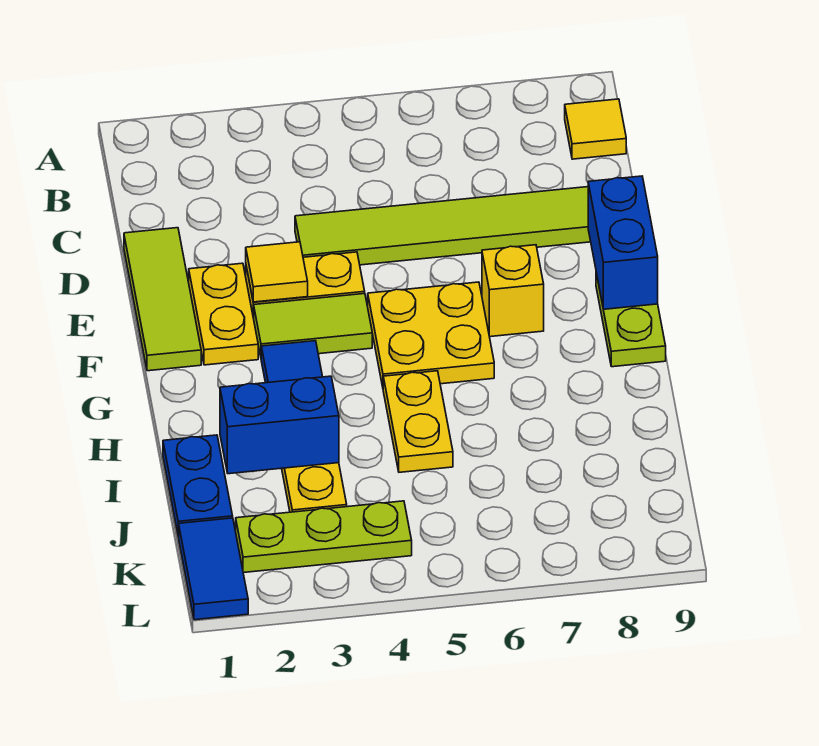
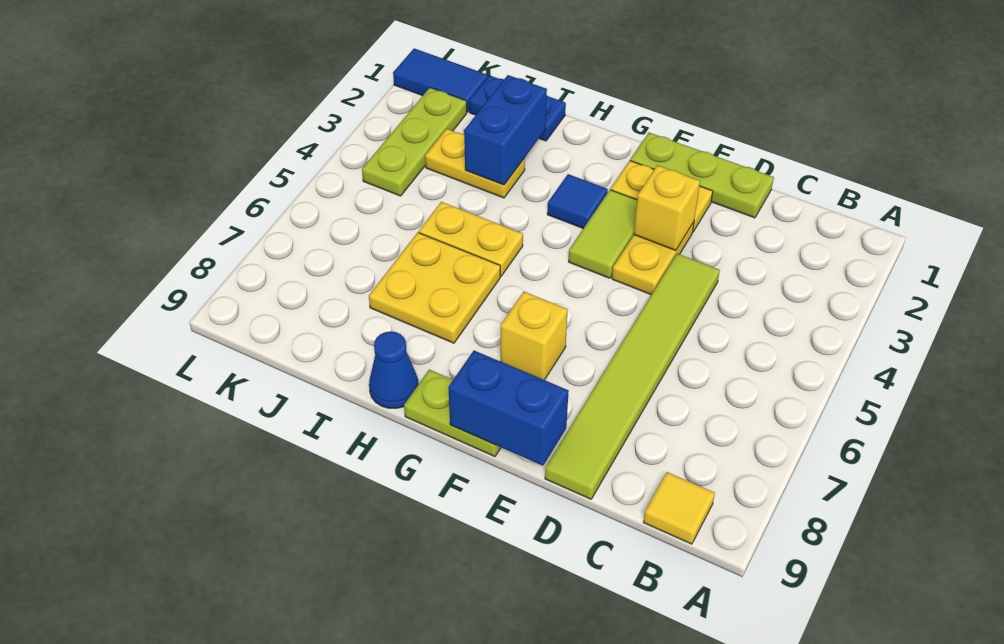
lime 1x3 tile [124,228,201,371] -> lime 1x3 plate [630,133,774,218]
yellow 1x1 tile [246,242,308,302] -> yellow 1x1 brick [634,165,700,251]
yellow 2x2 plate [368,282,494,387] -> yellow 2x2 plate moved to [369,232,500,343]
none -> blue 1x1 cone [369,331,419,408]

